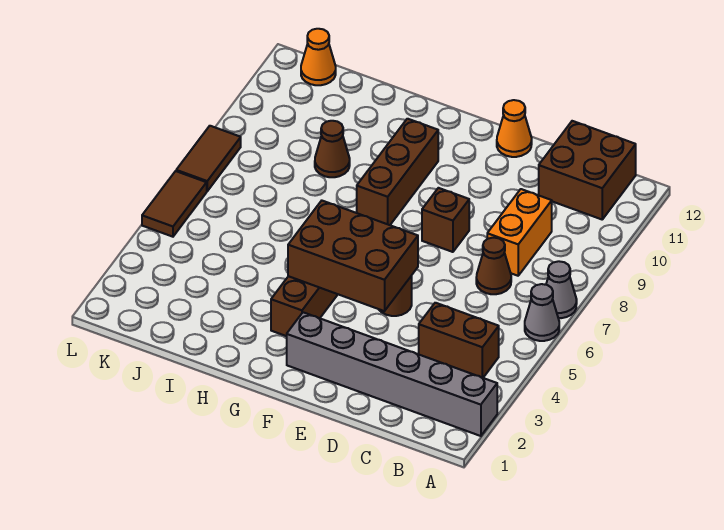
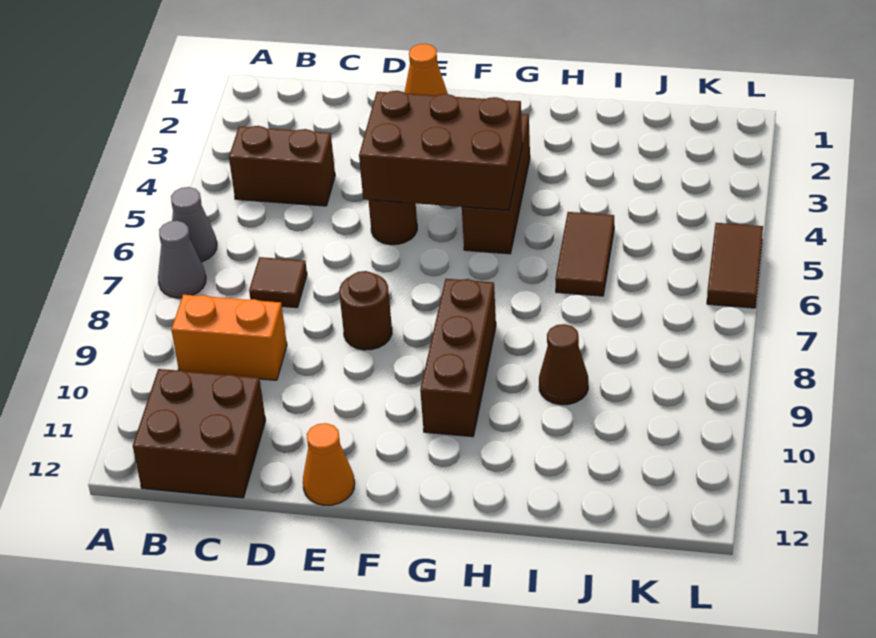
grey 1x6 brick [287,312,497,436] -> none
brown 1x1 cone [476,238,511,294] -> brown 1x1 tile [249,257,307,308]
orange 1x2 brick [487,189,552,276] -> orange 1x2 brick turned to [171,295,287,380]
brown 1x1 brick [422,188,469,252] -> brown 1x1 round brick [339,271,392,350]
orange 1x1 cone [301,29,336,85] -> orange 1x1 cone moved to [405,44,448,96]
brown 1x2 tile [176,126,241,191] -> brown 1x2 tile moved to [555,212,614,296]

